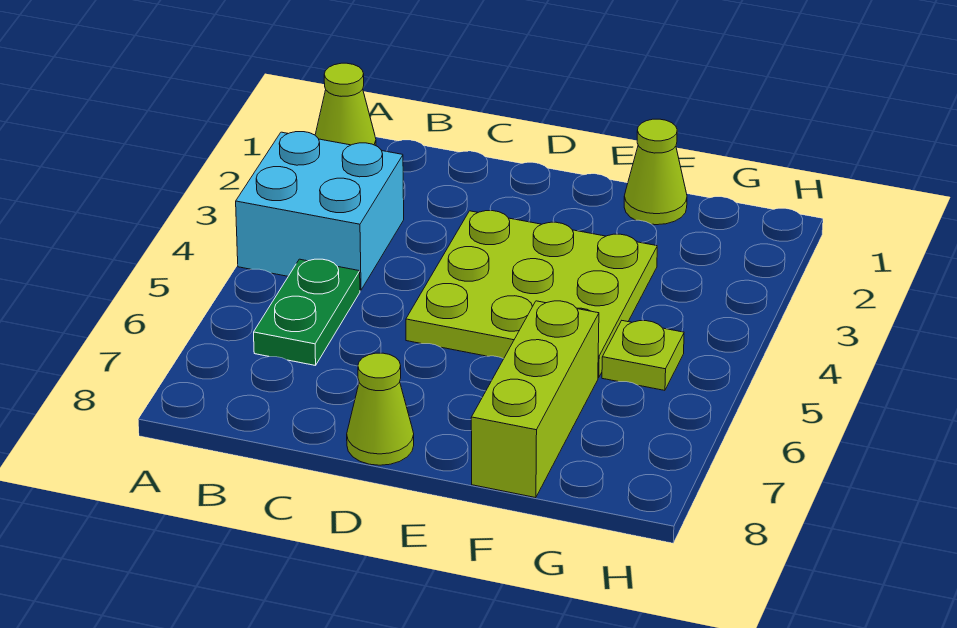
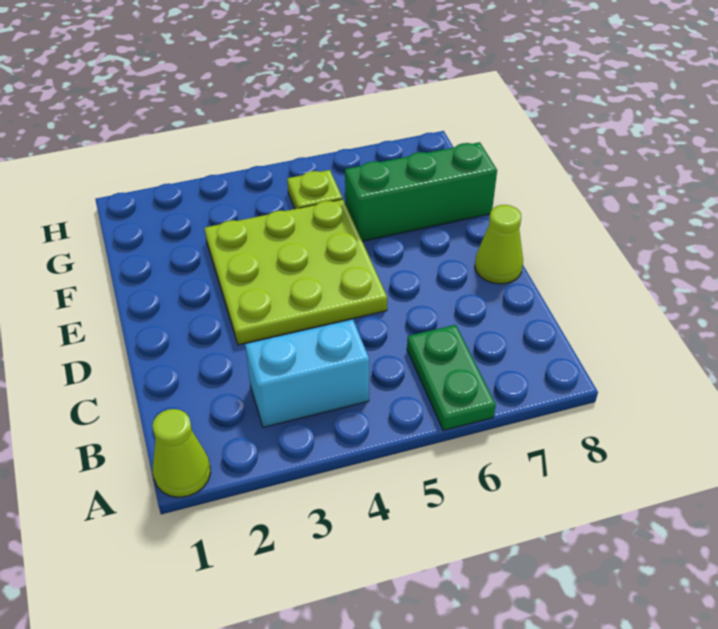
cyan 2x2 brick [236,132,404,290] -> cyan 1x2 brick [245,319,369,427]
green 1x2 plate [254,259,360,366] -> green 1x2 plate turned to [407,325,496,431]
lime 1x1 cone [624,119,687,225] -> none
lime 1x3 brick [471,301,599,498] -> green 1x3 brick [345,142,497,241]

